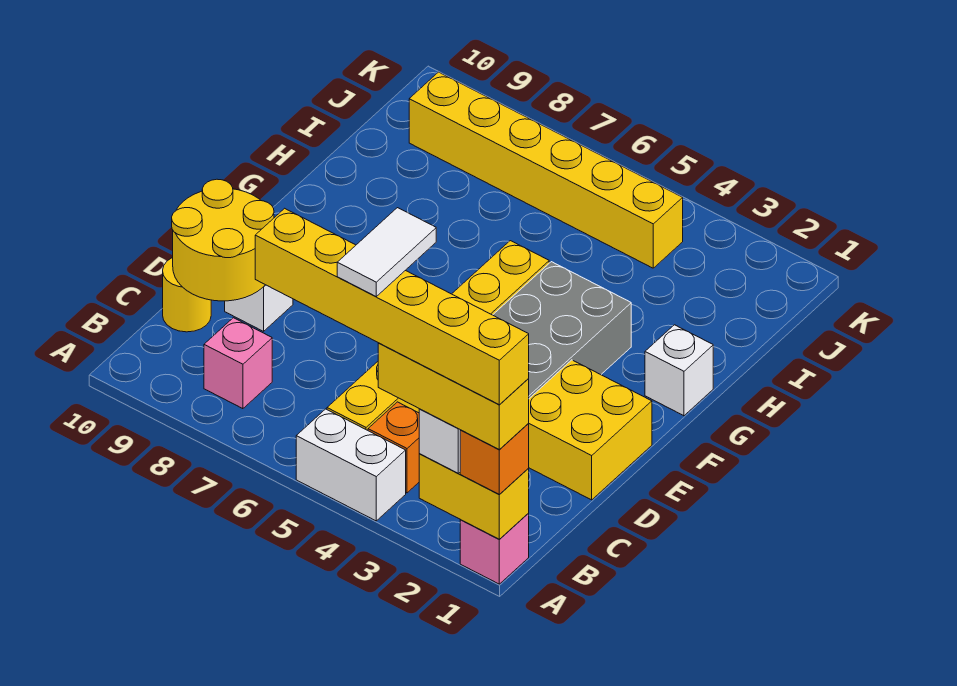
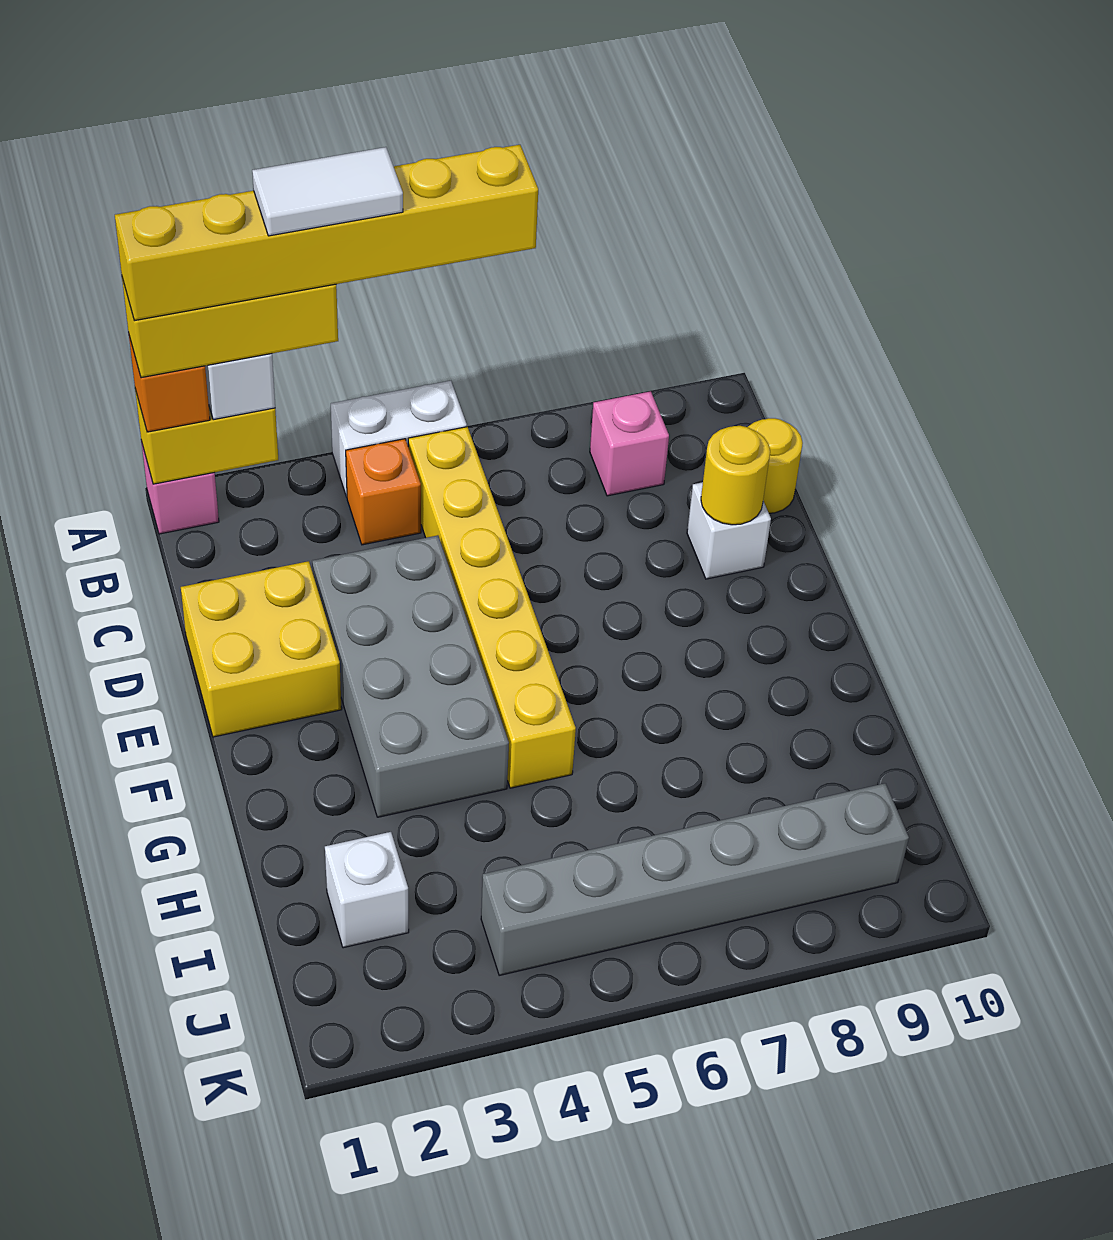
white 1x2 tile [337,208,436,297] -> white 1x2 tile turned to [252,147,403,236]
yellow 2x2 round brick [172,179,274,301] -> yellow 1x1 round brick [701,426,770,525]
white 1x1 brick [645,325,713,416] -> white 1x1 brick moved to [325,832,409,948]
yellow 1x6 brick [409,72,683,268] -> grey 1x6 brick [481,783,909,975]

